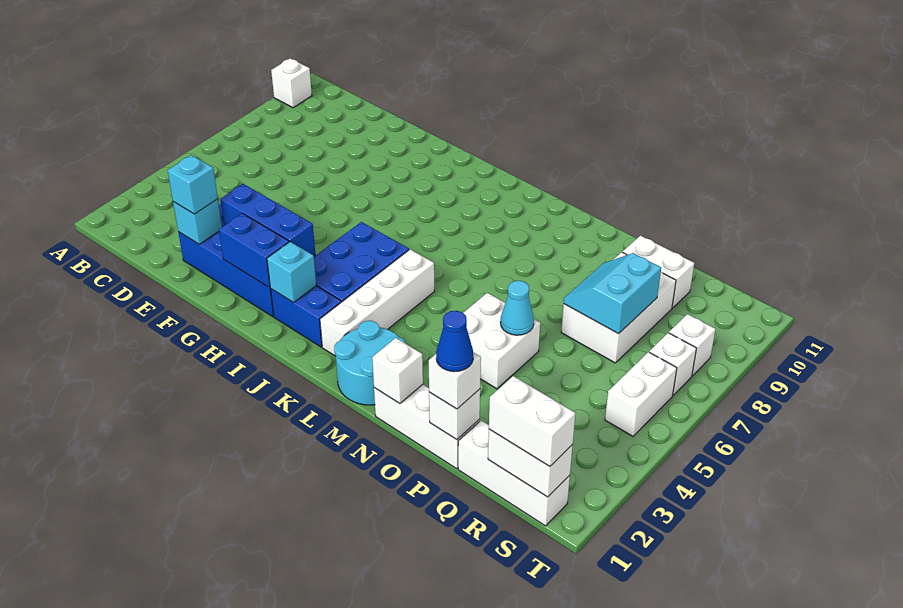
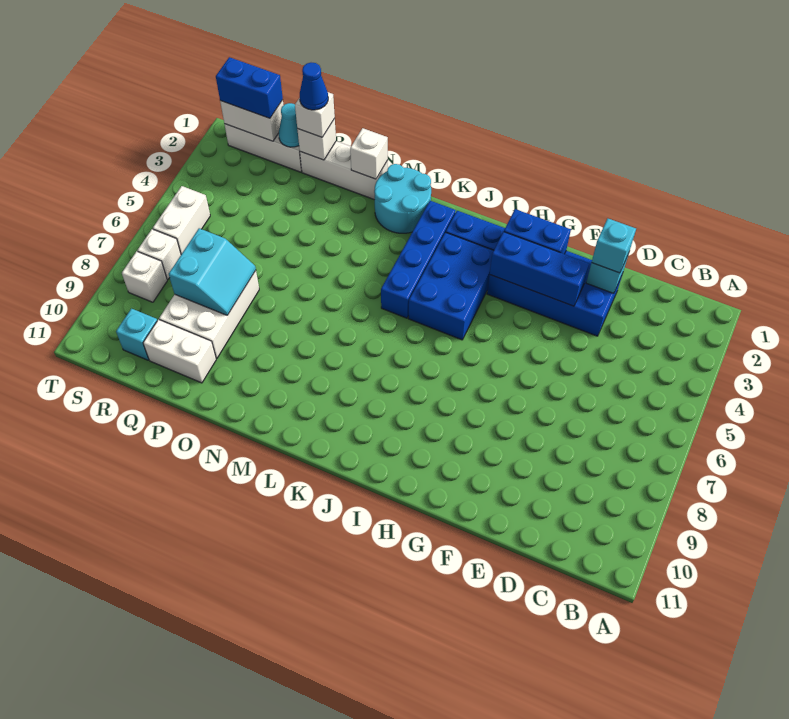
white 1x1 brick [271,58,312,108] -> none
cyan 1x1 brick [267,242,316,303] -> cyan 1x1 brick moved to [116,309,157,360]
white 1x4 brick [320,249,434,356] -> blue 1x4 brick [381,201,456,318]
white 2x2 brick [464,293,540,389] -> none
cyan 1x1 cone [500,281,534,335] -> cyan 1x1 cone moved to [279,103,299,147]
white 1x2 brick [489,376,575,466] -> blue 1x2 brick [216,57,283,118]

